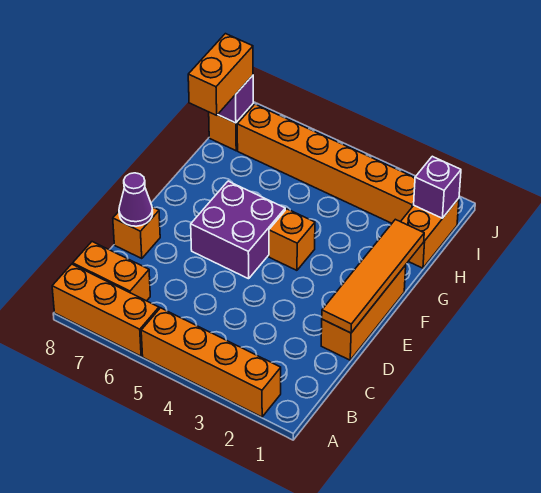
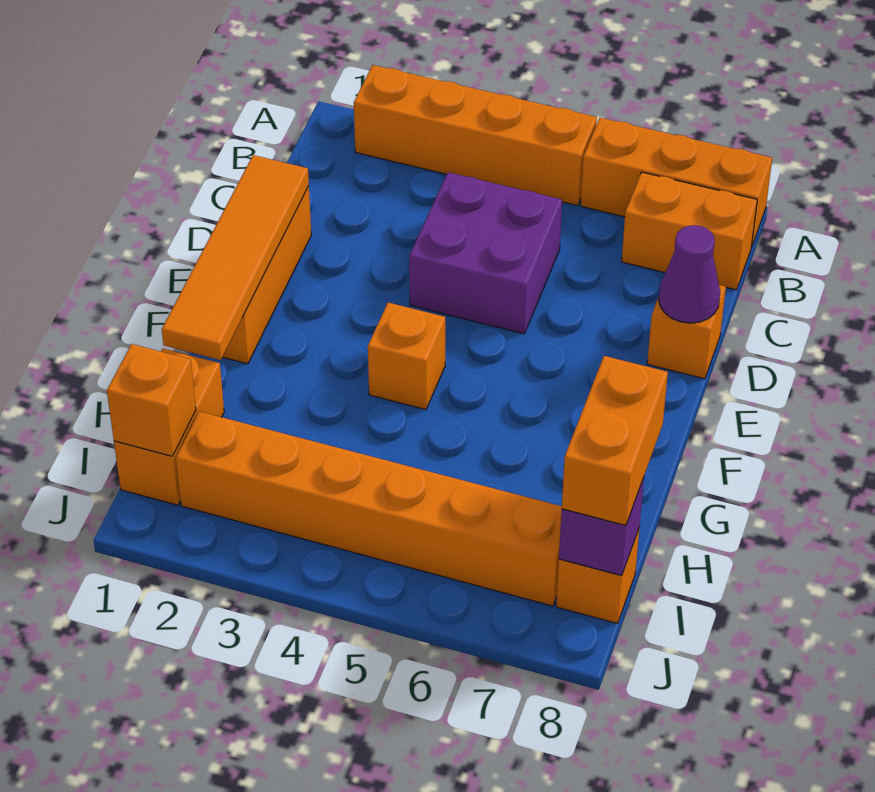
purple 2x2 brick [191,181,285,279] -> purple 2x2 brick moved to [409,172,562,334]
purple 1x1 brick [414,156,461,218] -> orange 1x1 brick [107,344,196,456]

